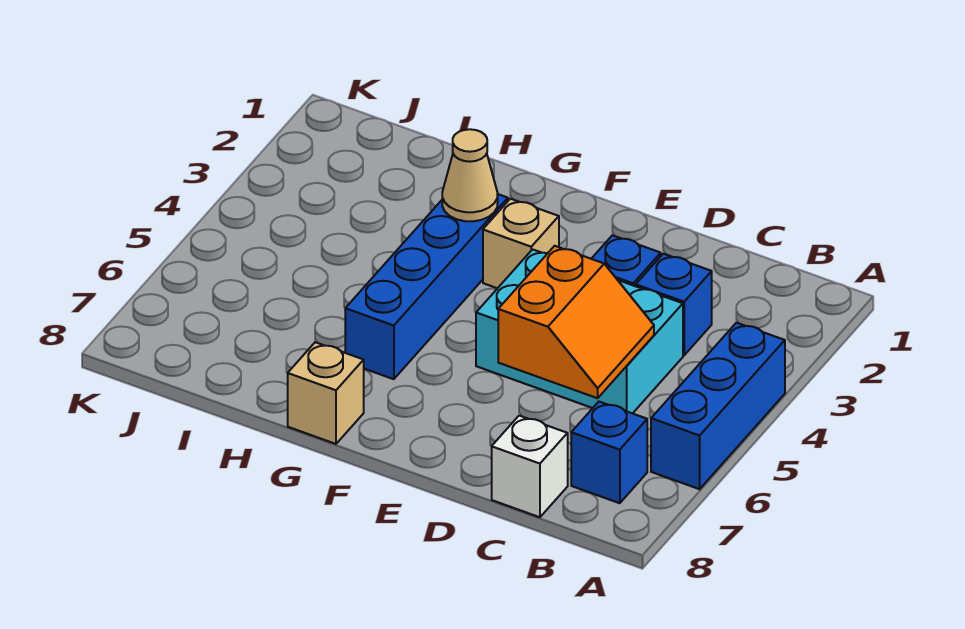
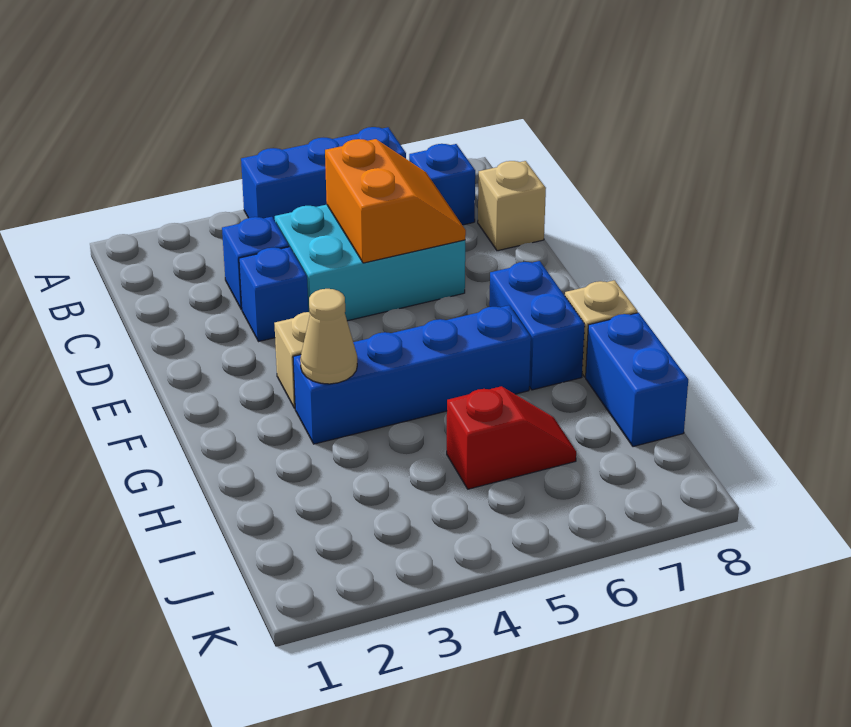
cyan 2x3 brick [476,249,683,414] -> cyan 2x3 brick turned to [275,205,465,321]
orange 2x2 slope [498,246,654,398] -> orange 2x2 slope turned to [325,139,466,263]
white 1x1 brick [492,416,568,517] -> tan 1x1 brick [478,161,546,251]
none -> blue 1x2 brick [489,261,585,390]
none -> blue 1x2 brick [586,313,688,447]
none -> red 1x2 slope [447,386,576,489]

